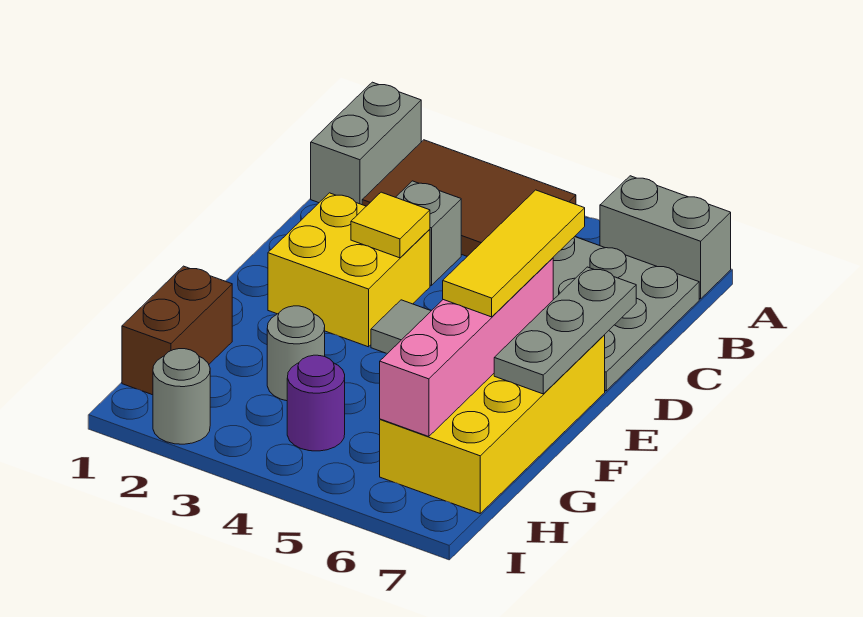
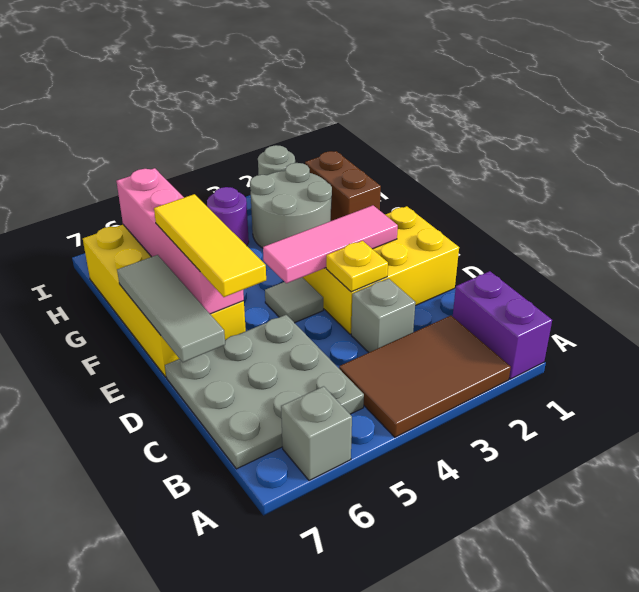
grey 1x2 brick [311,82,421,205] -> purple 1x2 brick [453,271,552,379]
grey 1x2 brick [600,176,731,299] -> grey 1x1 brick [281,386,352,481]
yellow 2x2 brick [268,193,430,347] -> yellow 2x3 brick [303,206,459,334]
yellow 1x1 tile [351,192,430,258] -> yellow 1x1 plate [326,241,388,292]
grey 1x3 plate [494,267,636,394] -> grey 1x3 tile [117,255,225,362]
none -> pink 1x3 tile [263,205,398,283]
grey 1x1 round brick [267,306,325,401] -> grey 2x2 round brick [250,163,332,248]

